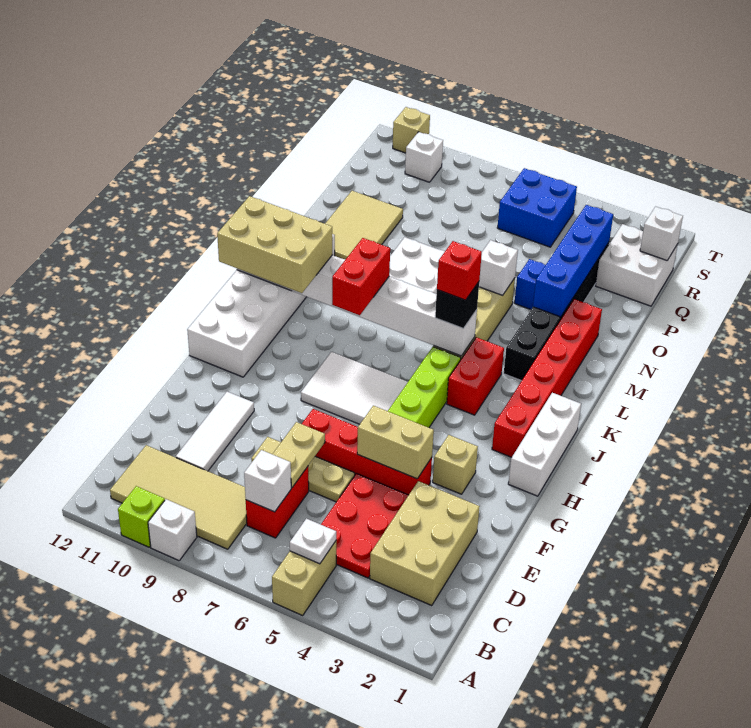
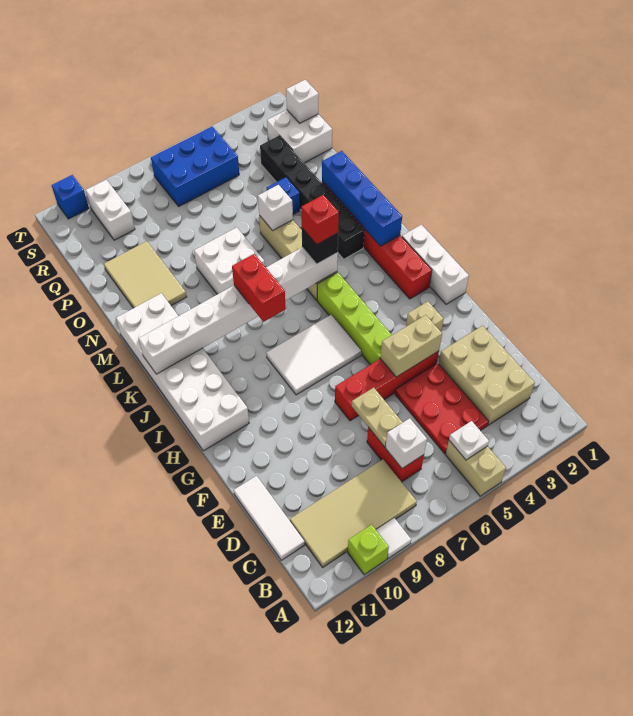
white 1x1 brick [148,499,197,561] -> white 1x1 tile [376,518,411,558]
white 1x3 tile [176,392,254,471] -> white 1x3 tile moved to [234,476,305,560]
tan 1x3 plate [251,437,355,502] -> none
red 1x2 brick [447,337,504,415] -> none
tan 2x3 brick [217,196,332,293] -> none
blue 1x4 brick [533,205,613,317] -> blue 1x4 brick moved to [322,151,402,246]
blue 2x2 brick [497,168,577,247] -> blue 2x3 brick [151,126,239,206]
white 1x1 brick [405,132,443,182] -> white 1x2 brick [86,180,135,240]
tan 1x1 brick [393,107,430,153] -> blue 1x1 brick [51,175,89,219]

